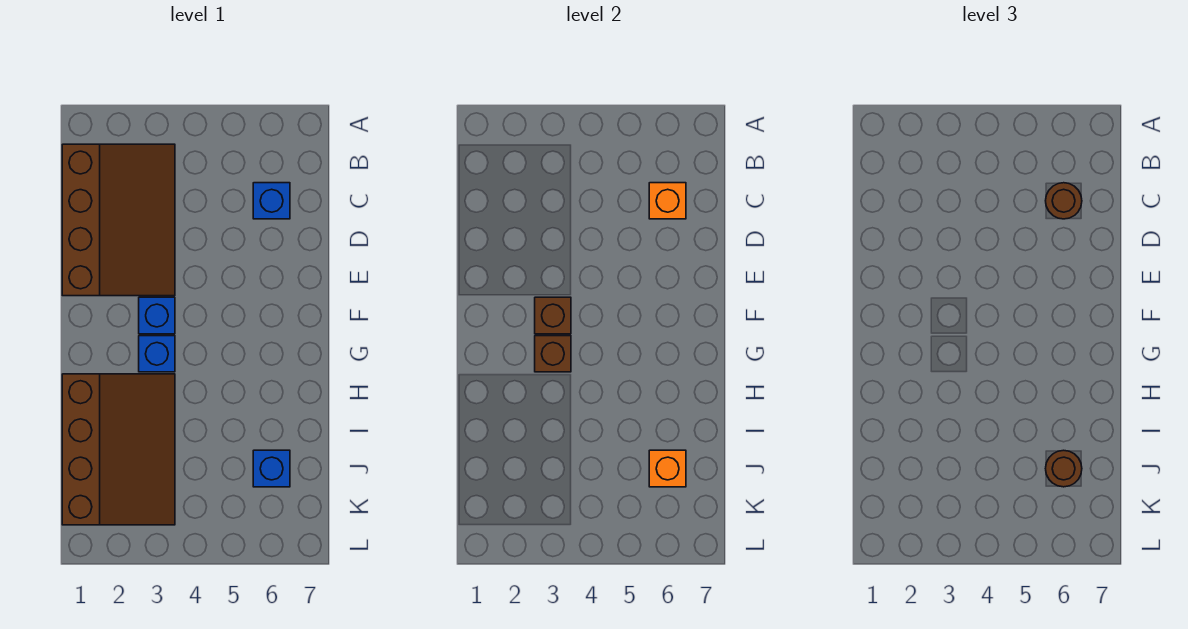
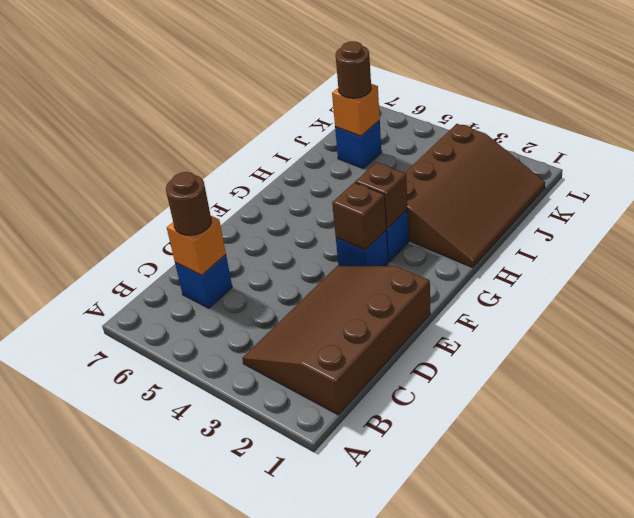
brown 3x4 slope [62,374,175,525] -> brown 3x4 slope turned to [405,124,545,268]

